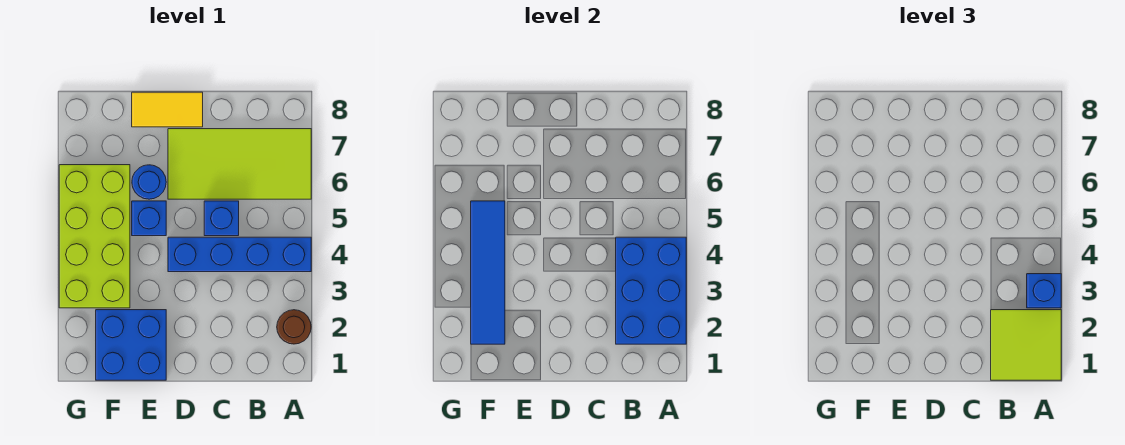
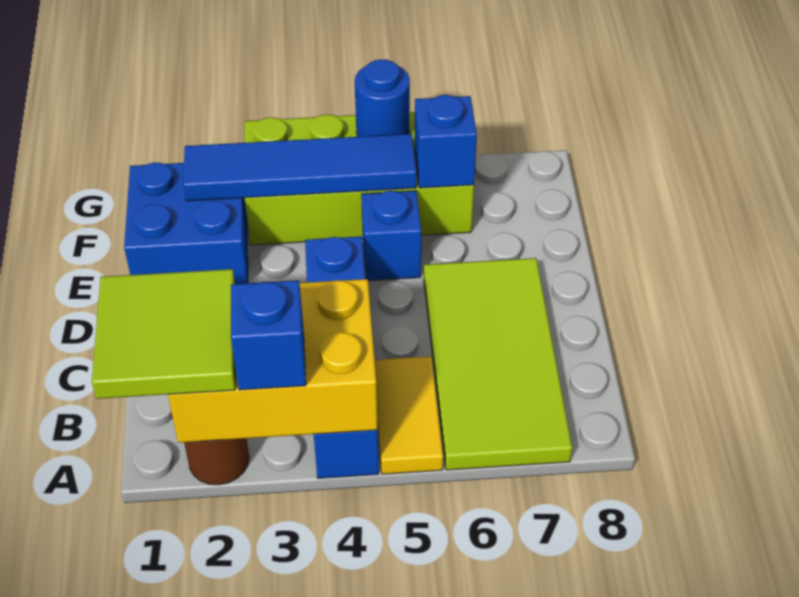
blue 2x3 brick [616,237,686,344] -> yellow 2x3 brick [168,279,378,443]
blue 1x1 brick [204,201,239,236] -> blue 1x1 brick moved to [415,95,477,188]
yellow 1x2 tile [132,92,203,127] -> yellow 1x2 tile moved to [375,356,443,474]
blue 1x1 round brick [132,165,166,199] -> blue 1x1 round brick moved to [355,59,410,137]

